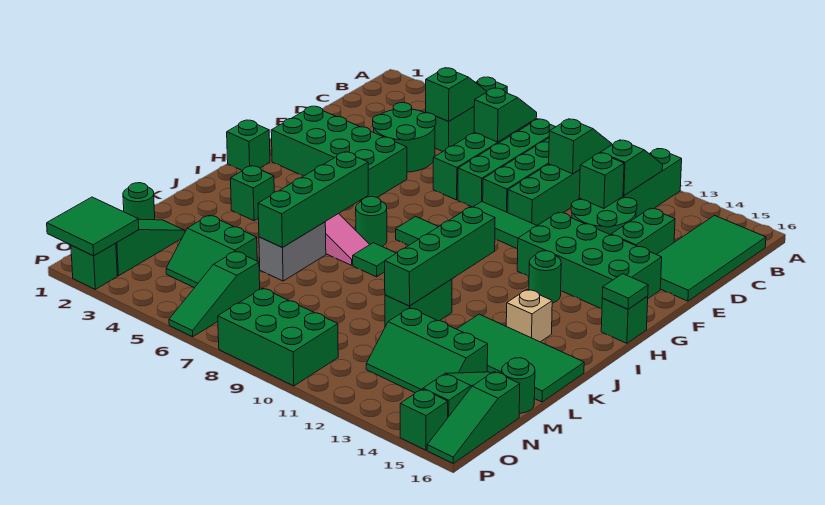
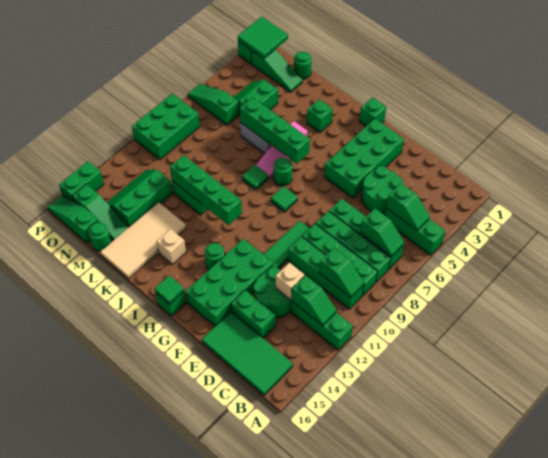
green 1x1 brick [579,153,624,209] -> tan 1x1 brick [276,262,305,300]
green 2x4 tile [457,314,584,402] -> tan 2x4 tile [100,202,186,279]
green 1x1 brick [400,389,448,450] -> green 1x2 brick [59,161,104,201]

